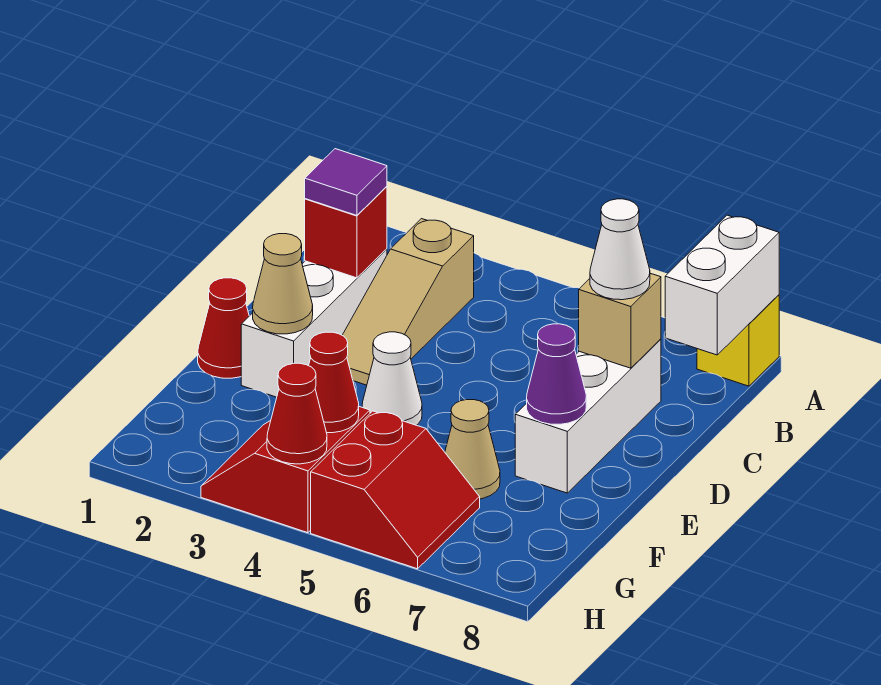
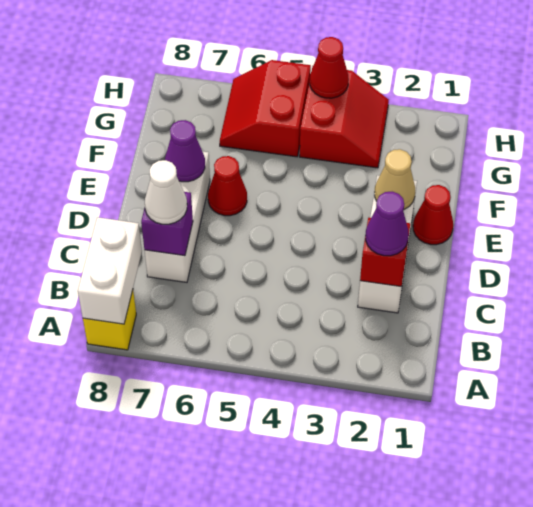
tan 1x3 slope [342,219,474,385] -> none
purple 1x1 tile [305,149,387,215] -> purple 1x1 cone [365,192,409,256]
tan 1x1 brick [579,273,661,368] -> purple 1x1 brick [141,192,193,256]
white 1x1 cone [362,332,422,425] -> none
tan 1x1 cone [445,400,500,499] -> none
red 1x1 cone [309,332,359,433] -> red 1x1 cone moved to [208,156,247,216]

